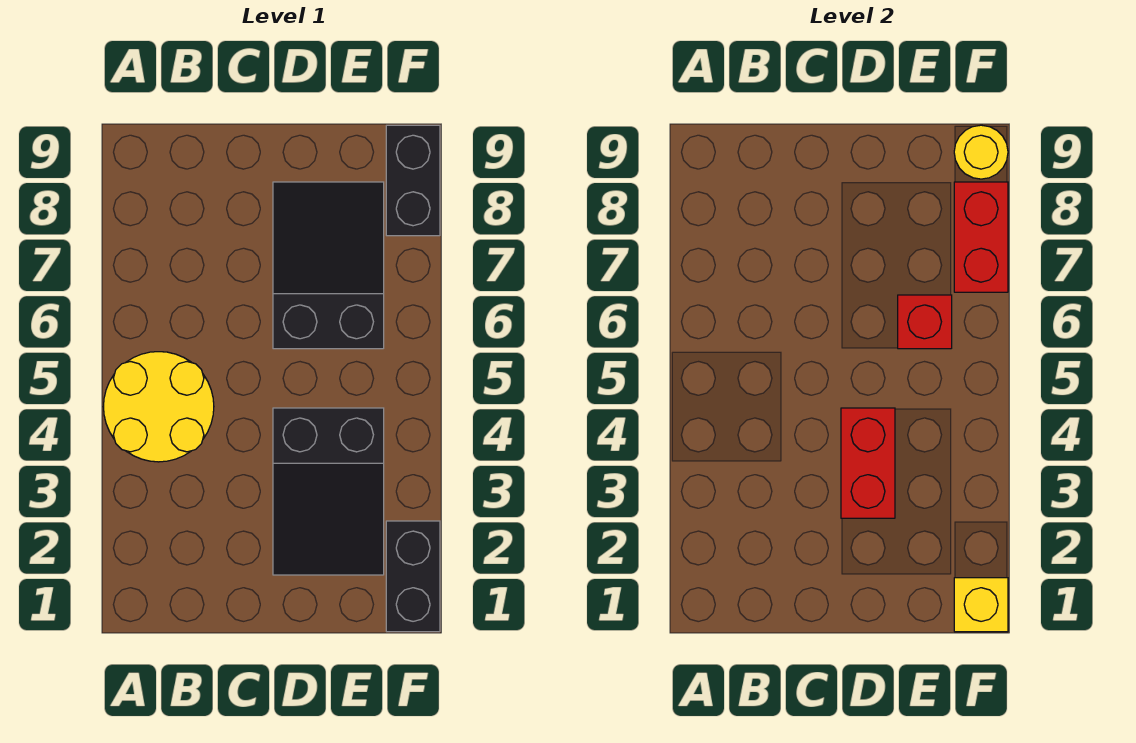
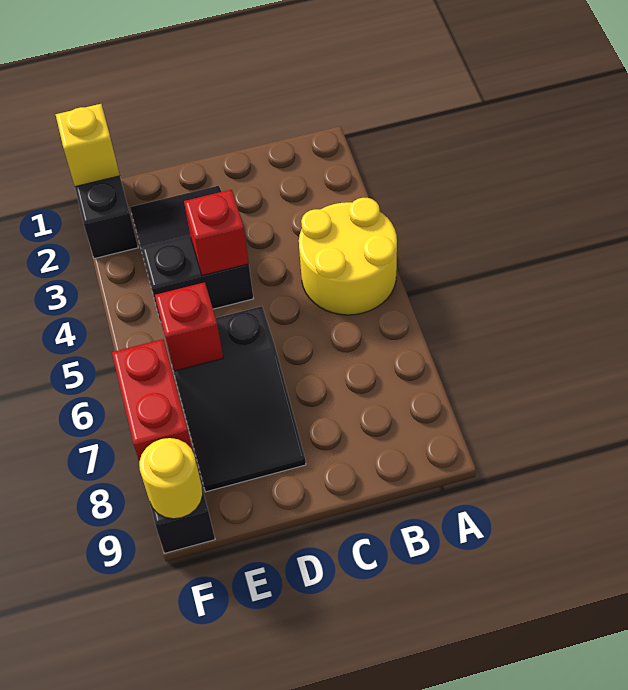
red 1x2 brick [841,408,895,518] -> red 1x1 brick [184,190,249,275]

